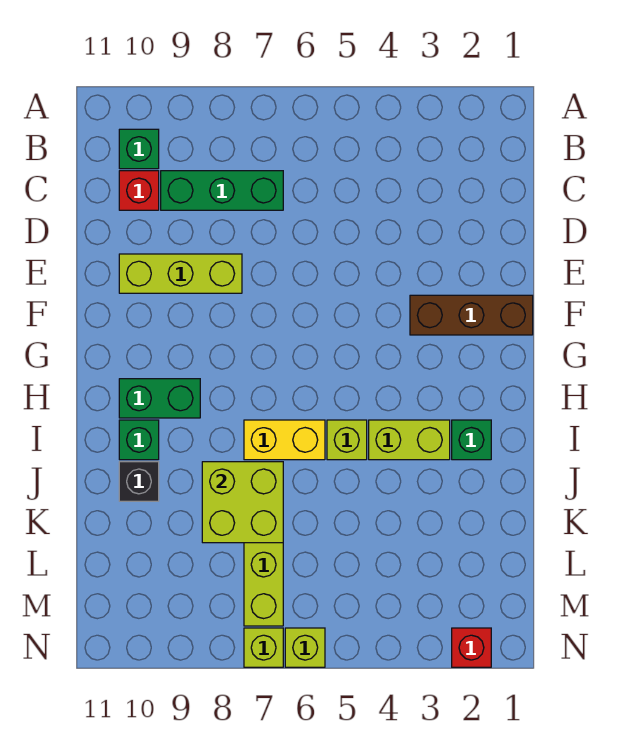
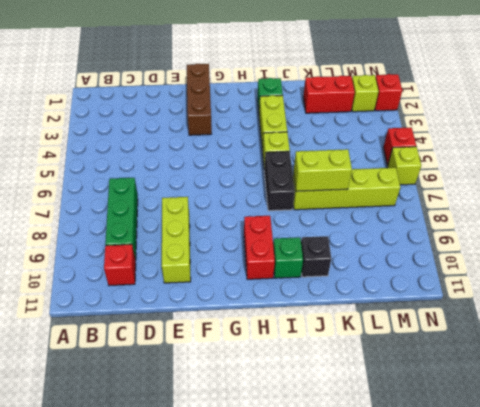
green 1x1 brick [119,129,159,169] -> none
green 1x2 brick [119,379,200,418] -> red 1x2 brick [244,216,275,279]
yellow 1x2 brick [244,420,325,460] -> black 1x2 brick [264,151,295,211]
lime 2x2 brick [202,462,283,543] -> lime 1x2 brick [294,149,352,191]
none -> red 1x2 brick [303,76,355,113]
none -> red 1x1 brick [383,127,416,165]
lime 1x1 brick [244,628,283,667] -> lime 1x1 brick moved to [352,75,379,112]

